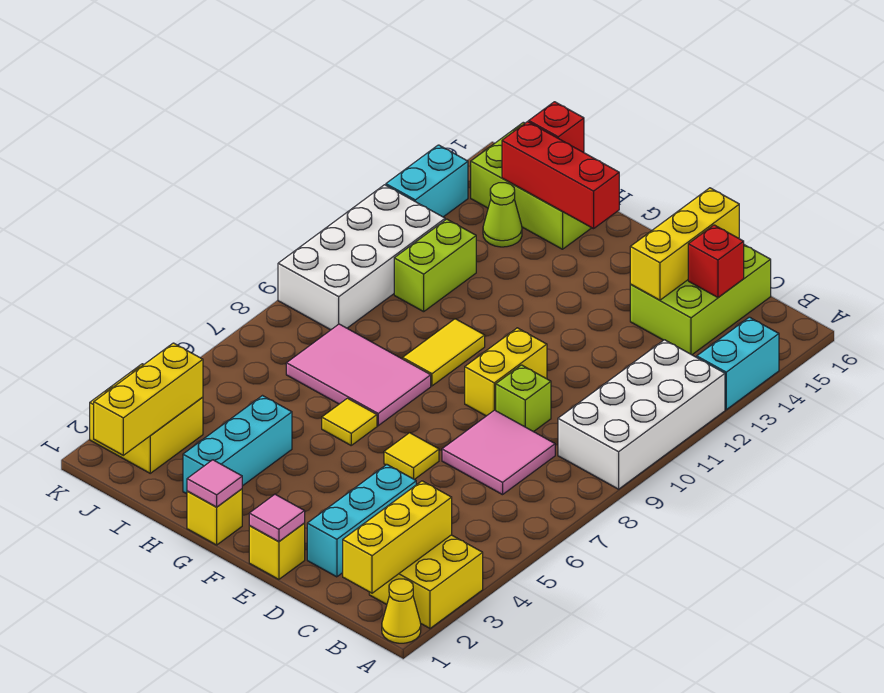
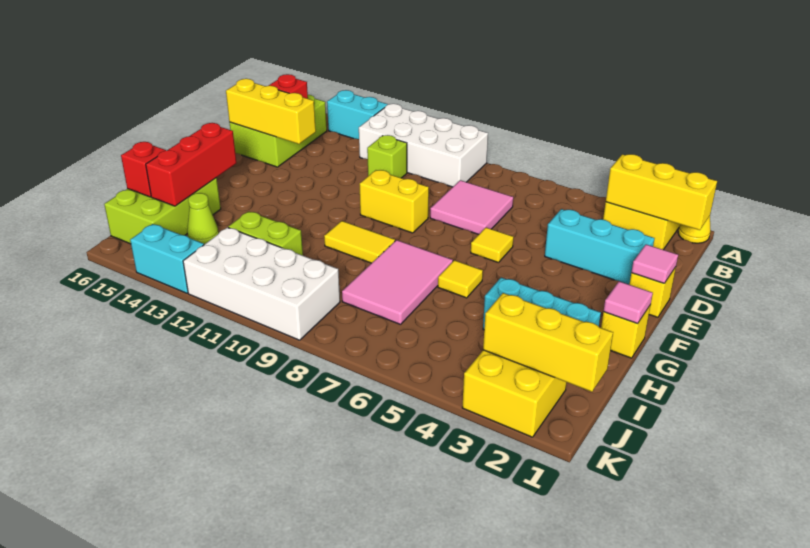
lime 2x3 brick [630,245,771,355] -> lime 2x3 brick turned to [229,95,327,167]
lime 1x1 brick [496,365,551,432] -> lime 1x1 brick moved to [367,135,407,178]

